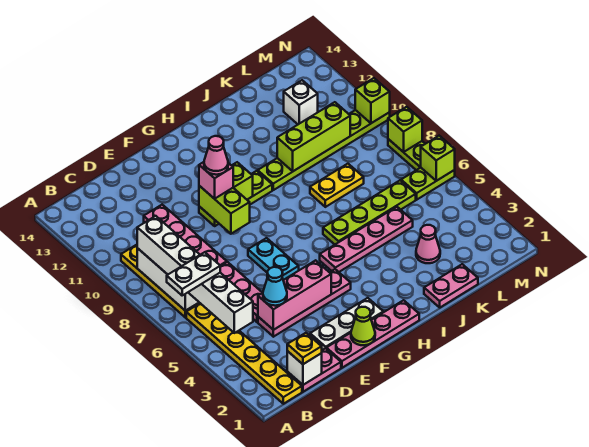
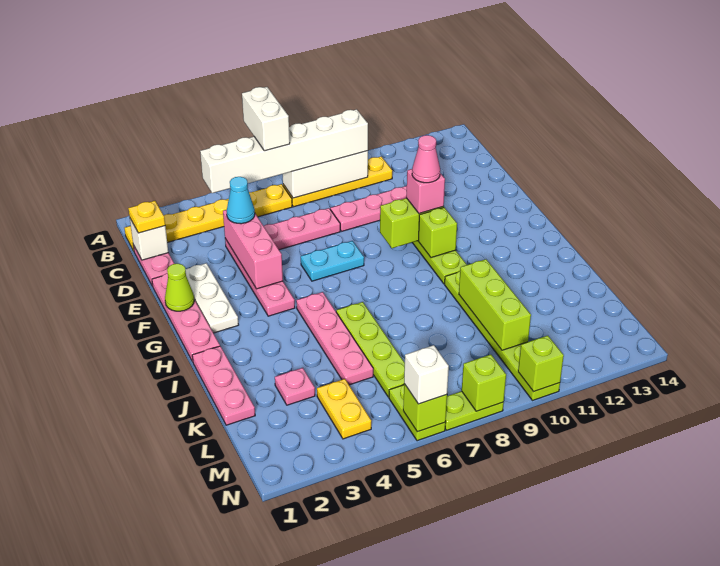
white 1x2 plate [167,252,220,295] -> white 1x2 brick [242,87,290,151]
pink 1x2 plate [424,264,478,307] -> pink 1x3 plate [192,346,255,425]
yellow 1x2 plate [310,164,364,207] -> yellow 1x2 plate moved to [317,379,371,439]
pink 1x1 cone [416,225,440,263] -> pink 1x1 plate [275,368,315,405]
white 1x1 brick [284,80,318,124] -> white 1x1 brick moved to [404,345,449,404]

